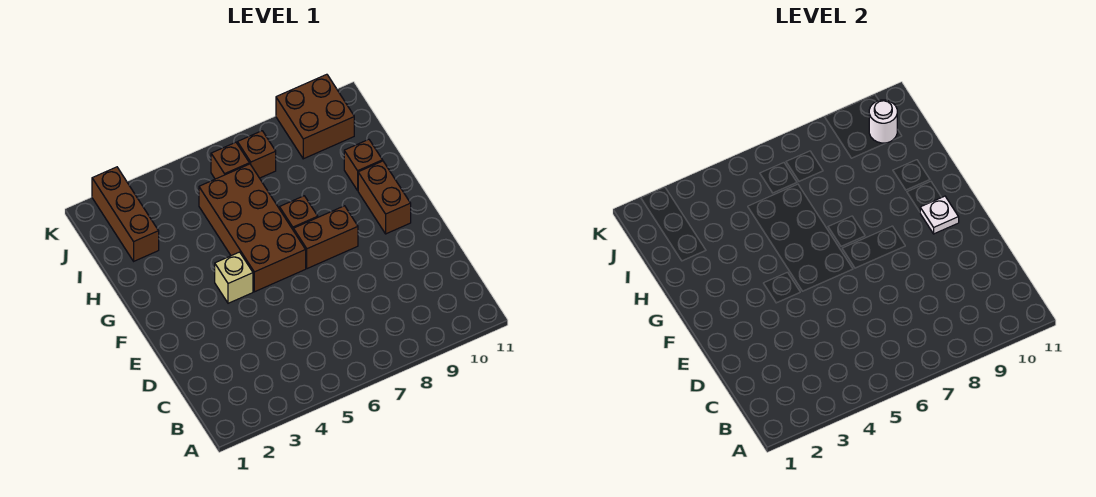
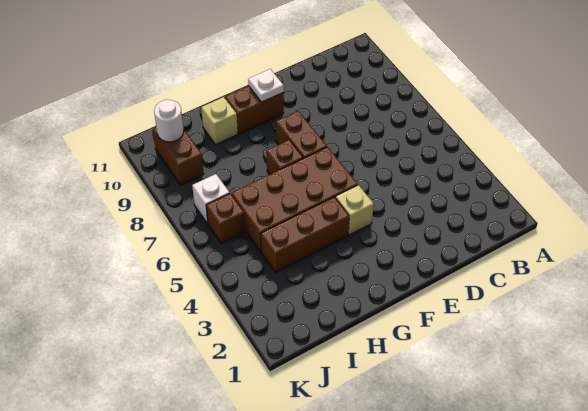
brown 1x1 brick [344,139,383,190] -> tan 1x1 brick [201,97,238,144]
brown 1x3 brick [92,167,159,261] -> brown 1x3 brick moved to [261,197,349,272]
brown 1x1 brick [237,131,276,178] -> white 1x1 brick [192,174,230,224]
brown 2x2 brick [276,74,354,159] -> brown 1x2 brick [153,127,204,185]

